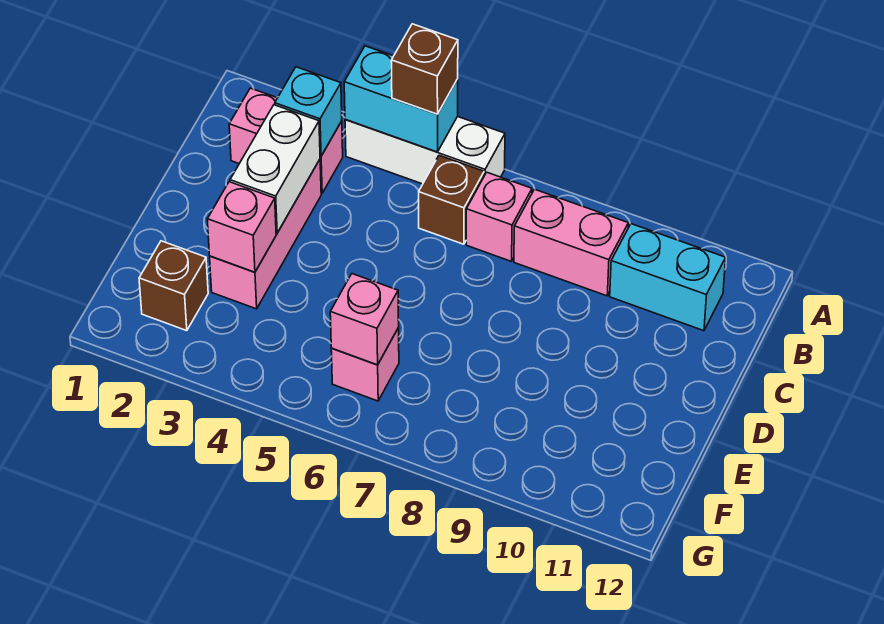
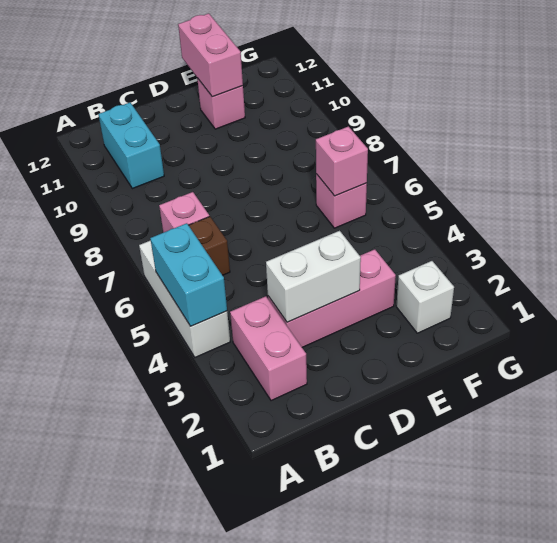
brown 1x1 brick [391,24,458,114] -> none
cyan 1x1 brick [275,67,342,156] -> none
pink 1x2 brick [514,189,628,296] -> pink 1x2 brick moved to [178,13,243,97]
pink 1x1 brick [207,182,276,272] -> pink 1x1 brick moved to [197,78,245,129]
brown 1x1 brick [139,241,208,331] -> white 1x1 brick [396,261,454,333]

